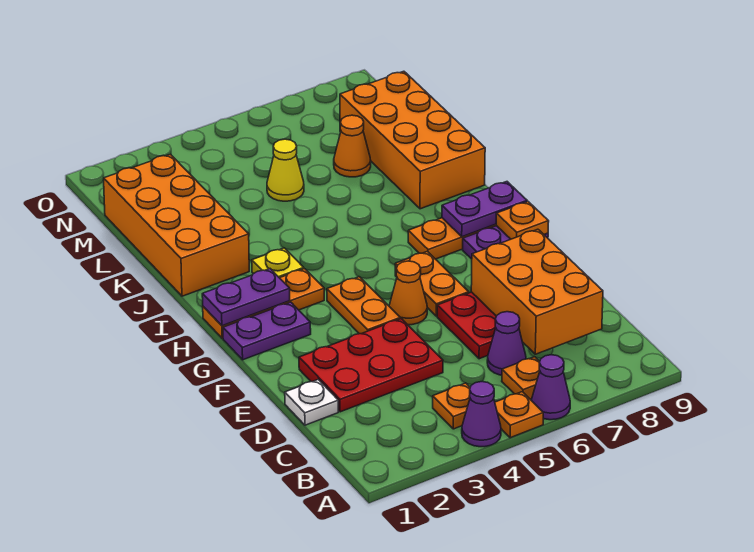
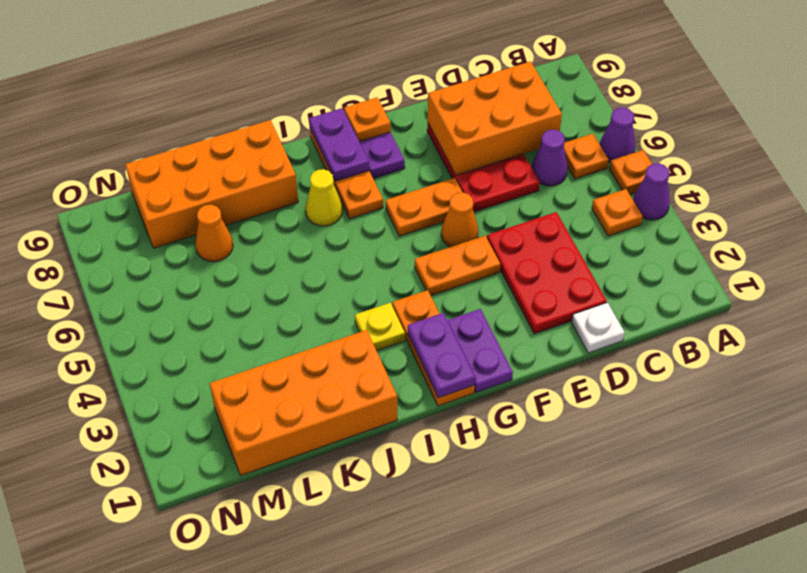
yellow 1x1 cone [267,139,304,201] -> yellow 1x1 cone moved to [305,169,342,226]

